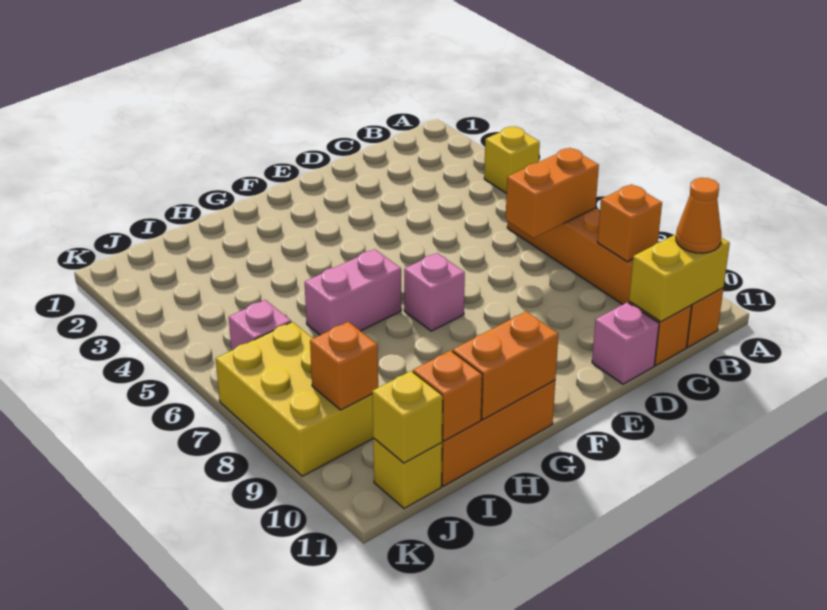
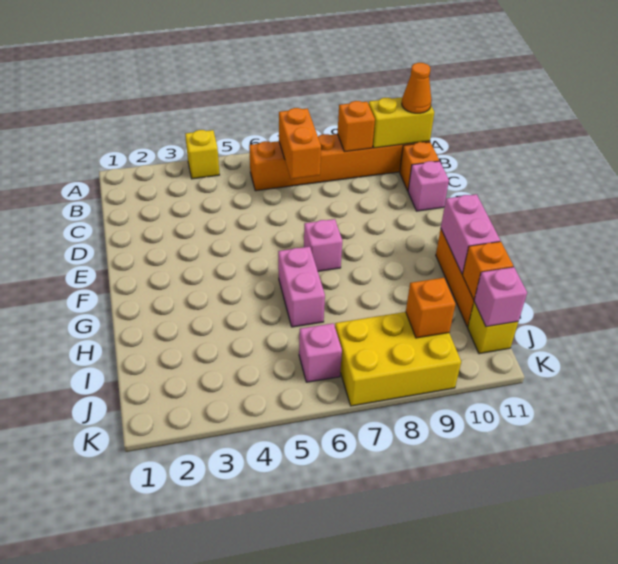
yellow 1x2 brick [629,234,730,322] -> yellow 1x2 brick turned to [369,97,434,148]
orange 1x2 brick [453,311,558,420] -> pink 1x2 brick [441,194,500,274]
yellow 1x1 brick [372,371,443,463] -> pink 1x1 brick [474,267,527,327]

